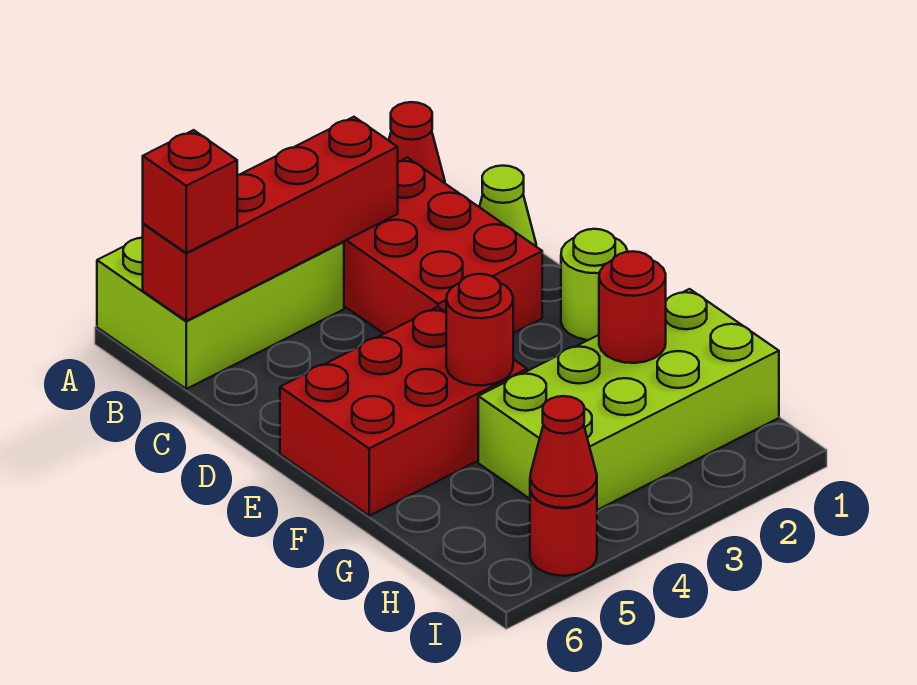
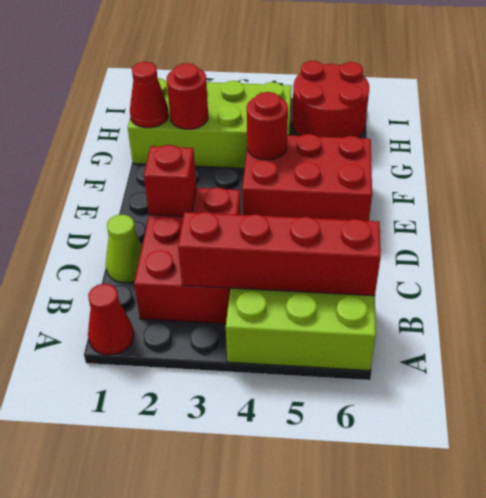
red 1x1 brick [143,130,237,253] -> red 1x1 brick moved to [144,145,196,216]
lime 1x1 round brick [561,229,628,340] -> none
red 1x1 round brick [530,490,597,576] -> red 2x2 round brick [292,61,369,138]
red 1x1 cone [530,396,597,508] -> red 1x1 cone moved to [130,62,169,128]

